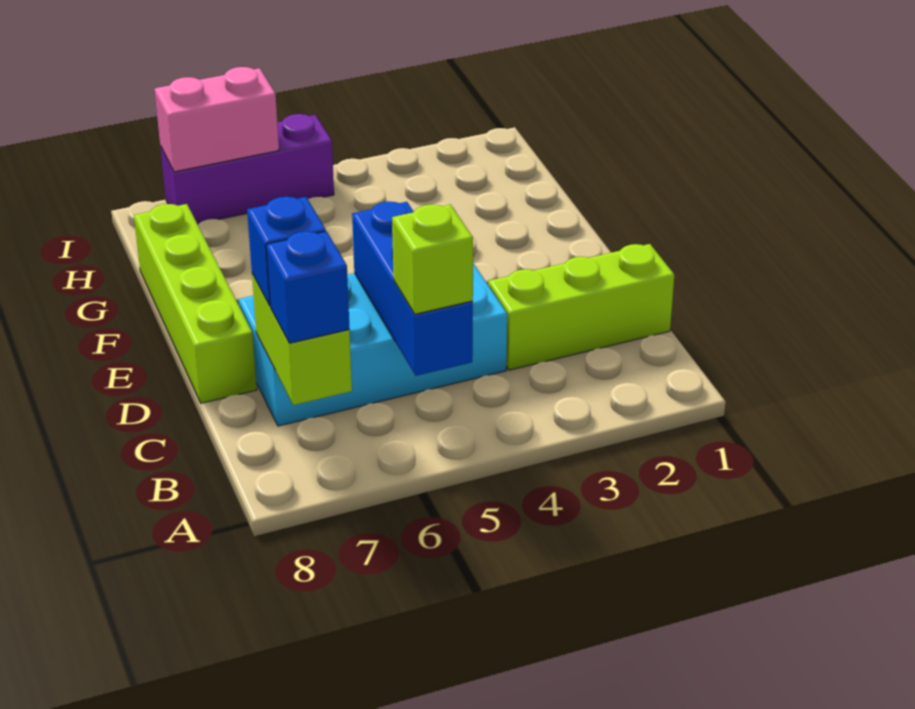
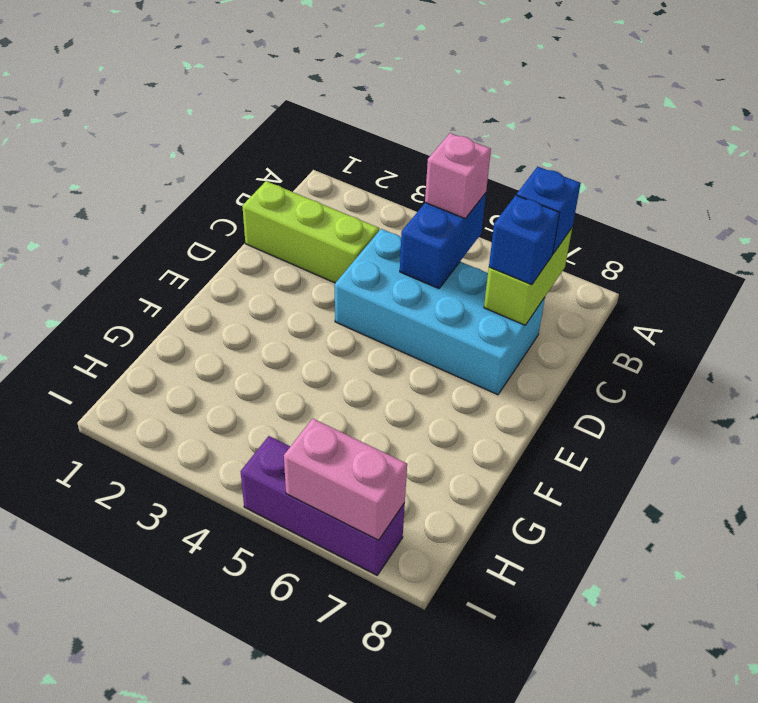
blue 1x3 brick [352,202,473,376] -> blue 1x2 brick [400,193,486,289]
lime 1x1 brick [392,204,473,314] -> pink 1x1 brick [425,133,491,218]
lime 1x4 brick [134,204,257,403] -> none

